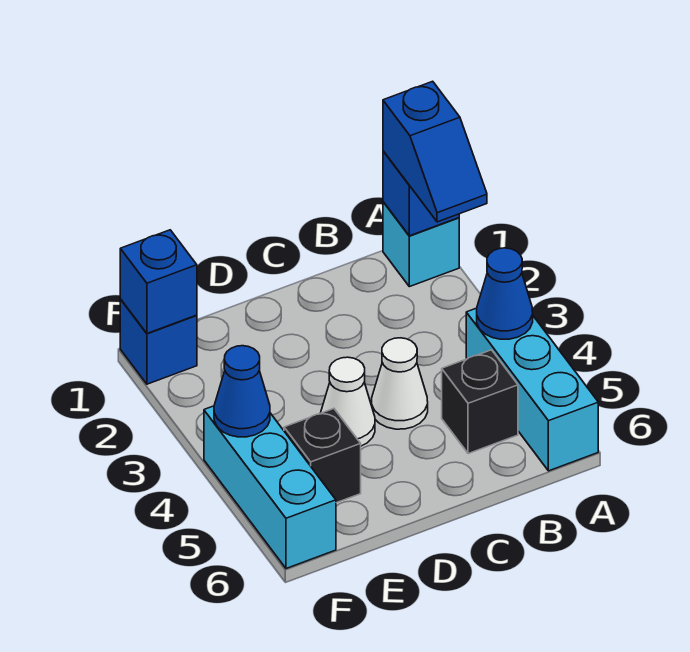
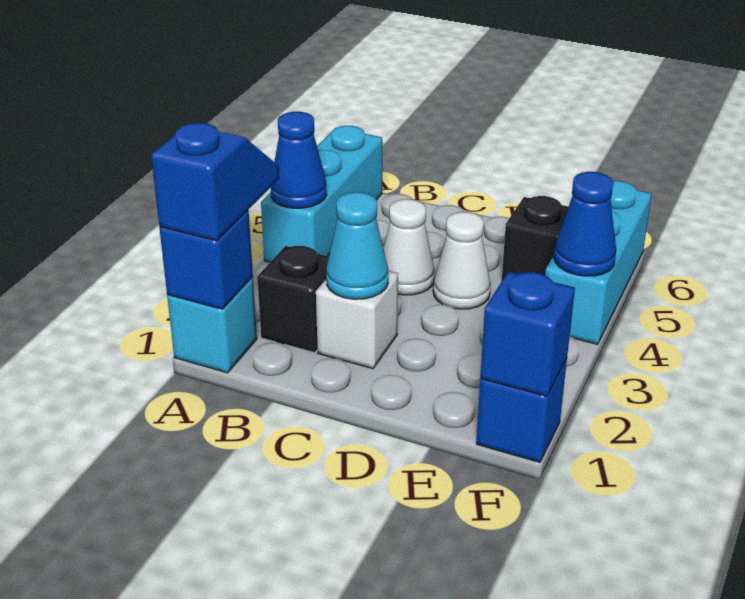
black 1x1 brick [442,350,518,454] -> black 1x1 brick moved to [257,246,329,353]
none -> white 1x1 brick [316,271,398,368]
none -> cyan 1x1 cone [326,192,388,299]

